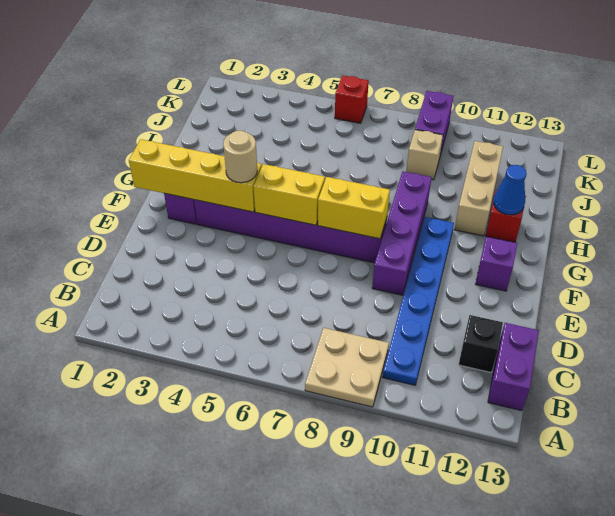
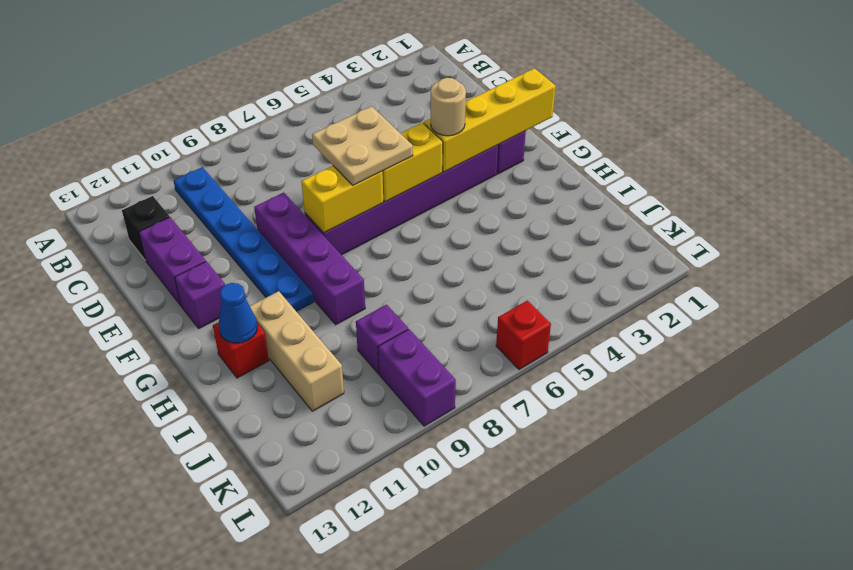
tan 2x2 plate [305,328,389,407] -> tan 2x2 plate moved to [312,106,413,185]
purple 1x2 brick [488,323,539,411] -> purple 1x2 brick moved to [139,217,206,305]
tan 1x1 brick [406,130,443,180] -> purple 1x1 brick [356,305,408,374]

